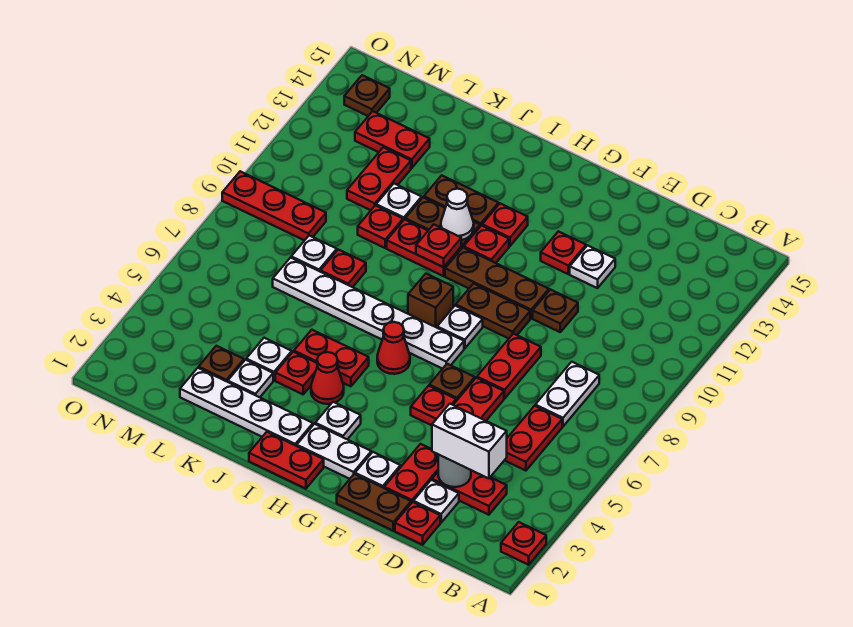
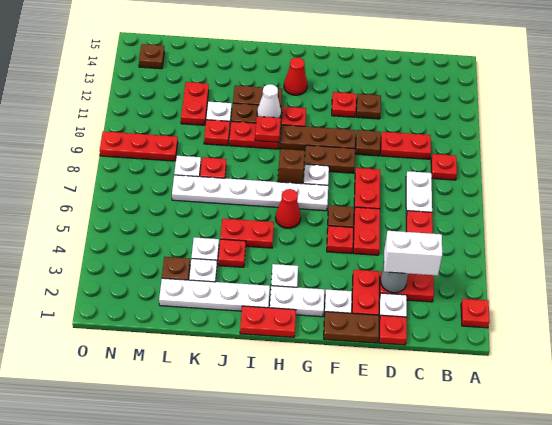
white 1x1 plate [570,245,615,288] -> brown 1x1 plate [356,94,381,119]
red 1x1 plate [482,204,528,246] -> red 1x1 plate moved to [431,154,457,180]
red 1x1 cone [311,352,344,404] -> red 1x1 cone moved to [284,57,307,95]
red 1x2 plate [355,111,430,168] -> red 1x2 plate moved to [381,132,431,159]

